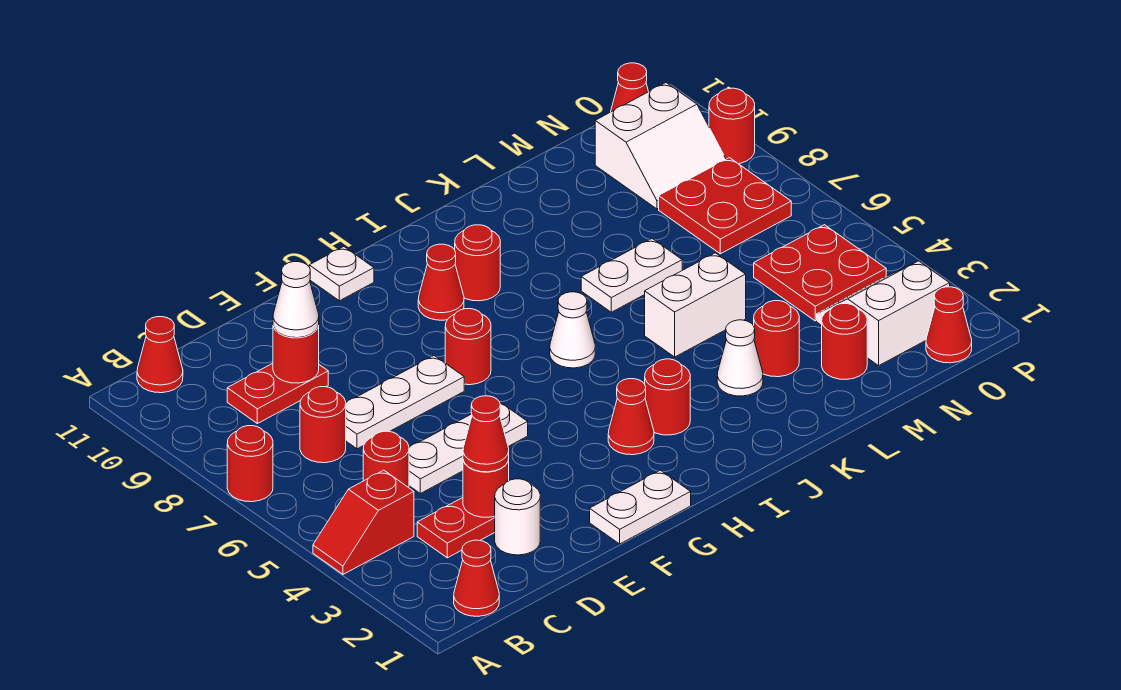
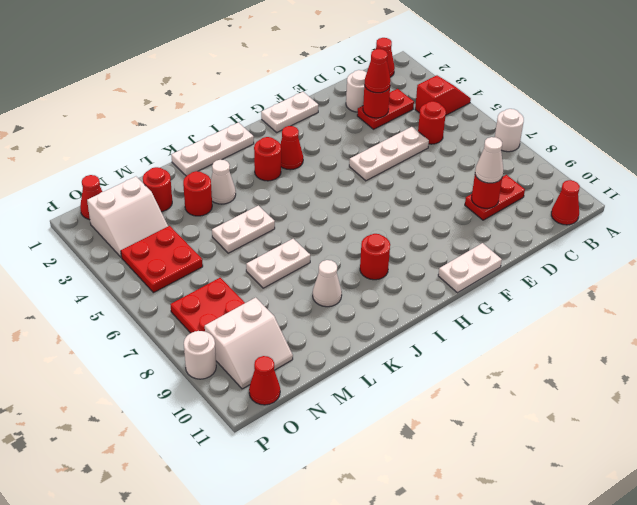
red 1x1 round brick [227,426,273,502] -> white 1x1 round brick [495,109,524,152]
red 1x1 round brick [300,387,346,463] -> none
white 1x3 plate [346,356,464,449] -> white 1x3 plate moved to [171,122,254,176]
red 1x1 round brick [445,309,491,385] -> none
white 1x1 plate [309,247,374,301] -> white 1x2 plate [438,243,502,293]
red 1x1 cone [418,244,464,320] -> none
white 1x1 cone [550,292,595,368] -> white 1x1 cone moved to [313,260,342,307]
white 1x2 brick [645,253,746,357] -> white 1x2 plate [212,206,275,253]
white 2x2 slope [595,83,726,209] -> white 2x2 slope turned to [205,297,293,389]
red 1x1 round brick [709,88,755,164] -> white 1x1 round brick [184,331,216,379]

